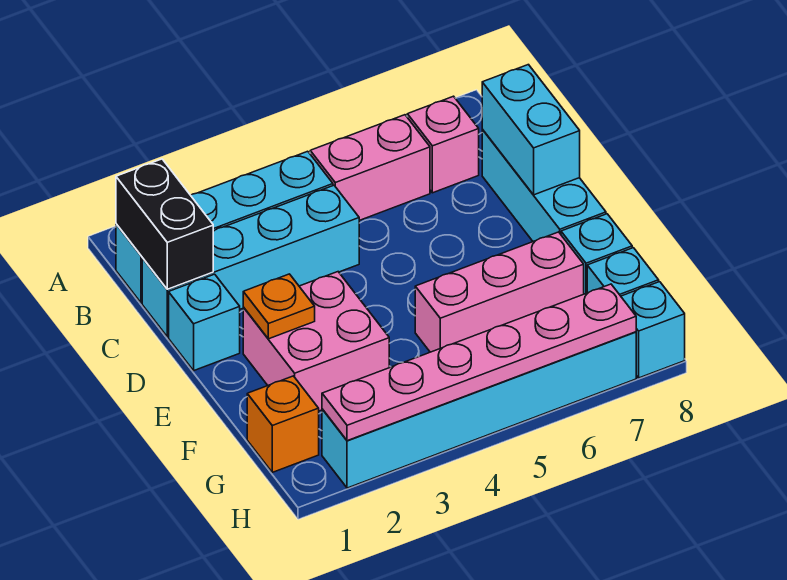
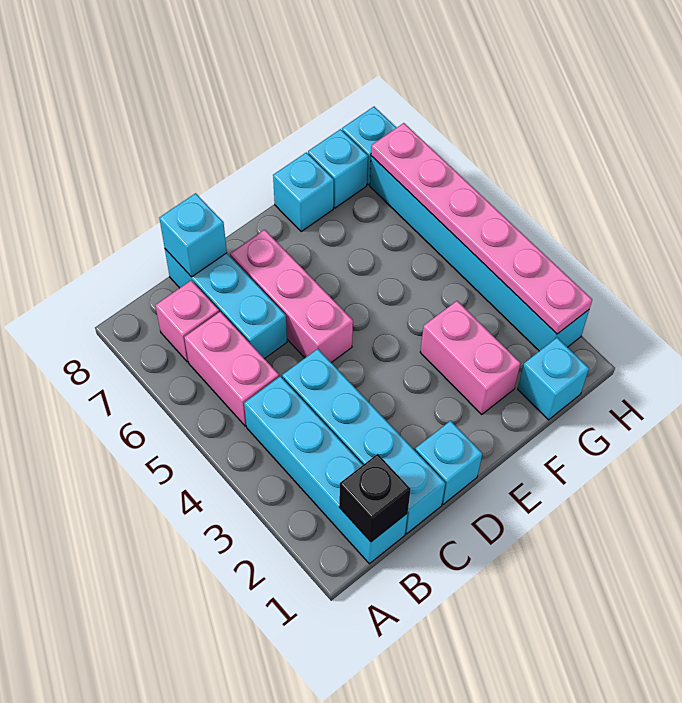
black 1x2 brick [116,159,213,289] -> black 1x1 brick [339,454,411,542]
cyan 1x3 brick [482,130,606,241] -> cyan 1x3 brick turned to [165,249,287,359]
cyan 1x2 brick [482,65,580,195] -> cyan 1x1 brick [159,193,227,277]
pink 2x2 brick [243,272,389,411] -> pink 1x2 brick [420,301,521,414]
orange 1x1 plate [243,274,315,339] -> none
pink 1x3 brick [415,232,584,352] -> pink 1x3 brick moved to [230,230,353,363]
orange 1x1 brick [247,376,319,472] -> cyan 1x1 brick [518,338,589,420]

